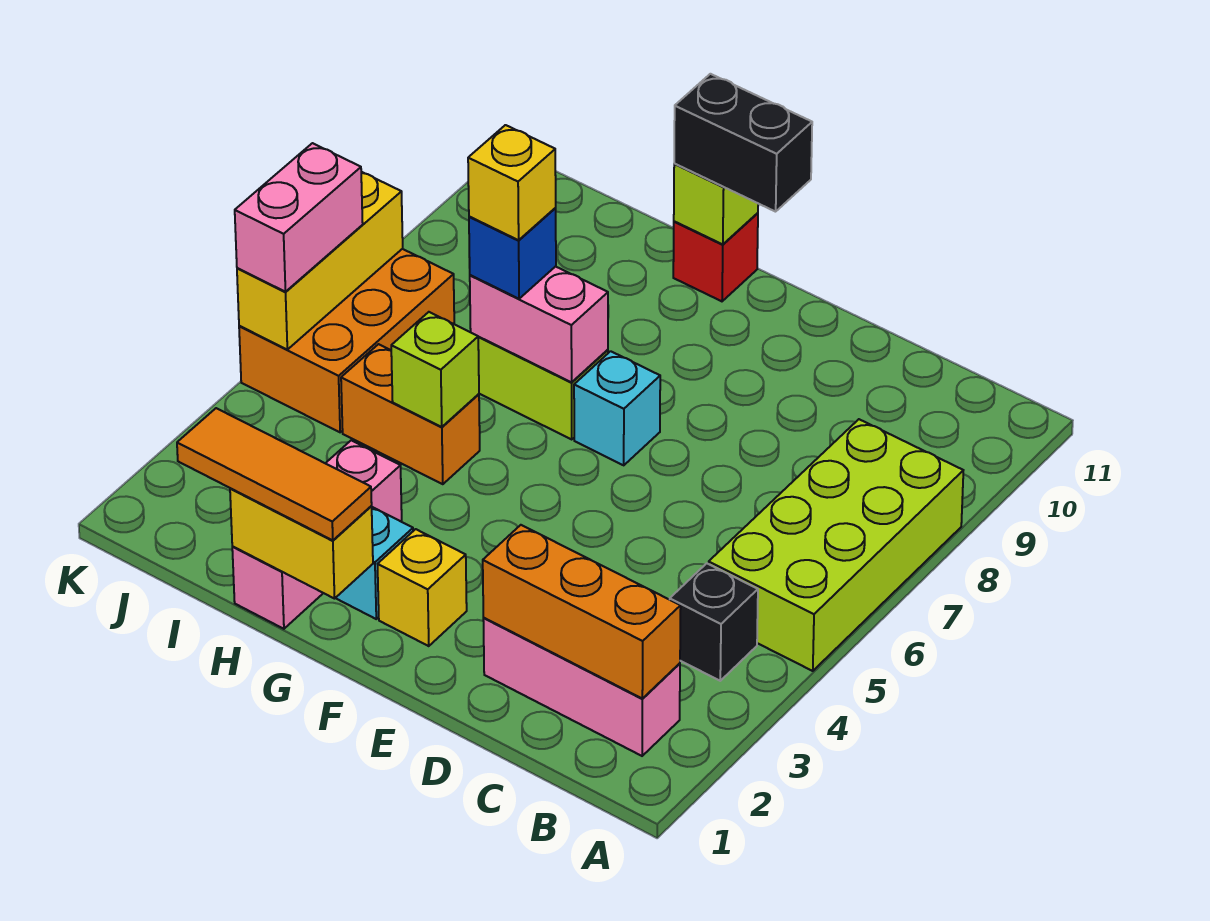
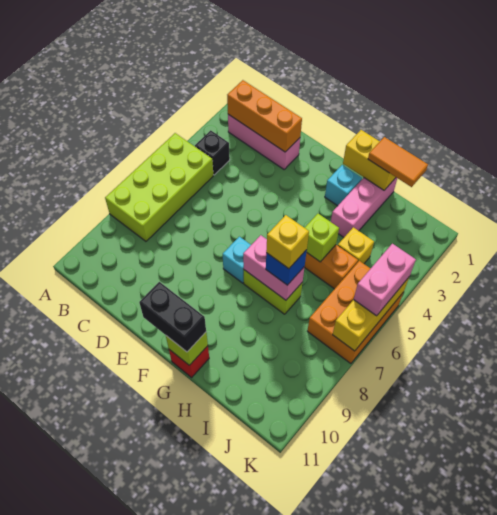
yellow 1x1 brick [378,529,467,646] -> yellow 1x1 brick moved to [338,227,374,264]
orange 1x3 tile [177,408,372,540] -> orange 1x2 tile [368,137,428,187]

